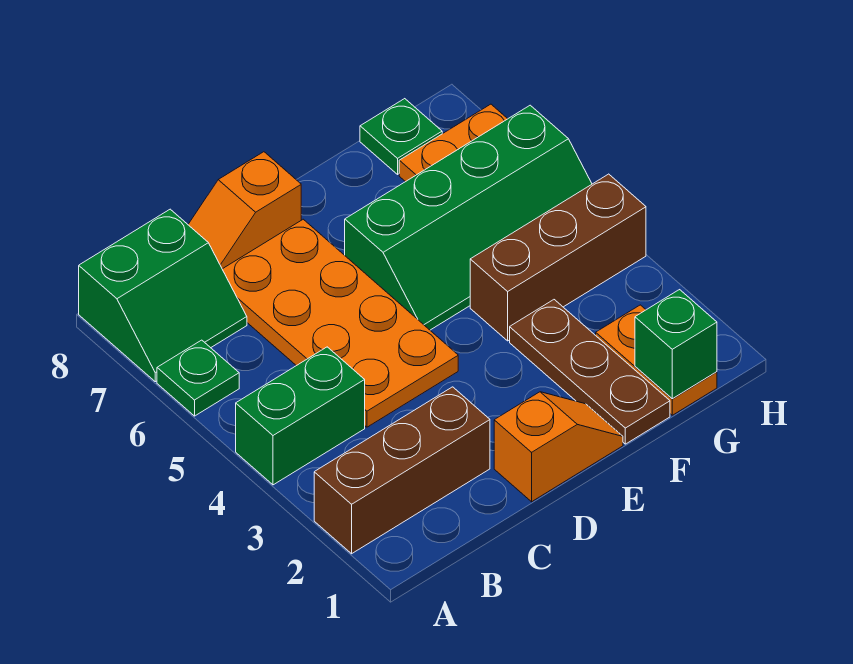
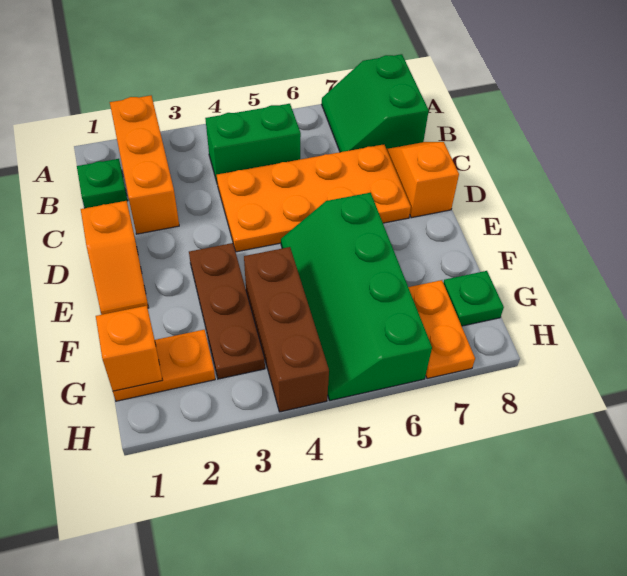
brown 1x3 brick [314,387,490,554] -> orange 1x3 brick [110,95,179,234]
green 1x2 brick [236,347,365,485] -> green 1x2 brick turned to [205,104,301,182]
green 1x1 plate [157,340,239,416] -> green 1x1 plate moved to [77,159,127,208]
brown 1x3 plate [510,300,670,444] -> brown 1x3 plate turned to [189,243,265,379]
green 1x1 brick [635,290,717,399] -> orange 1x1 brick [96,306,163,391]

